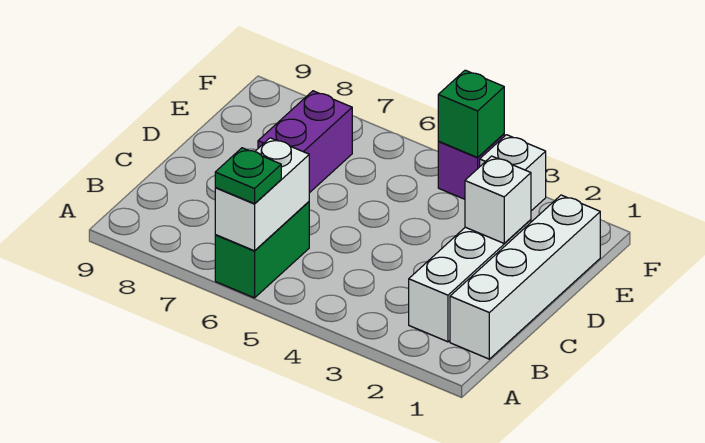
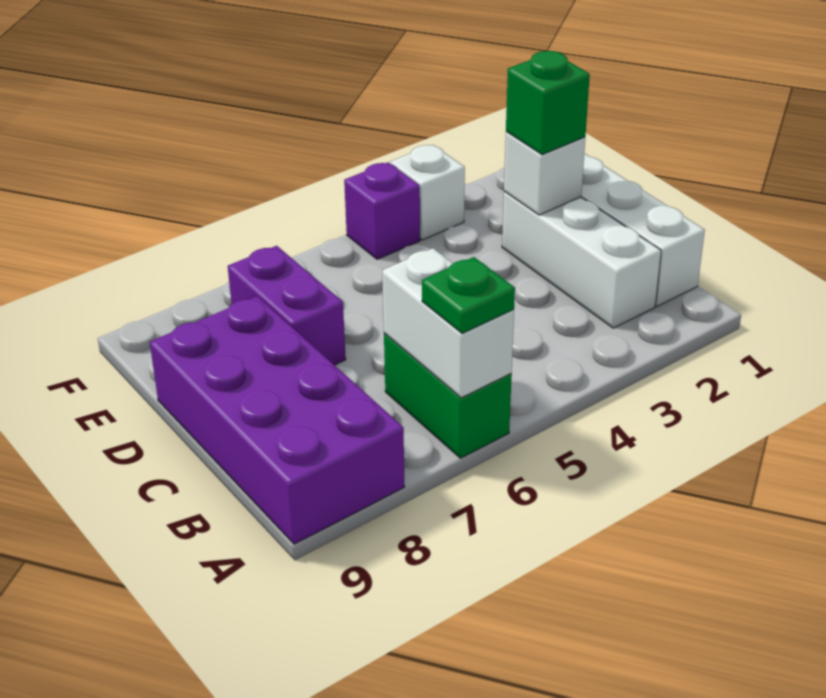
none -> purple 2x4 brick [150,296,405,544]
green 1x1 brick [438,70,504,157] -> green 1x1 brick moved to [506,51,590,155]

